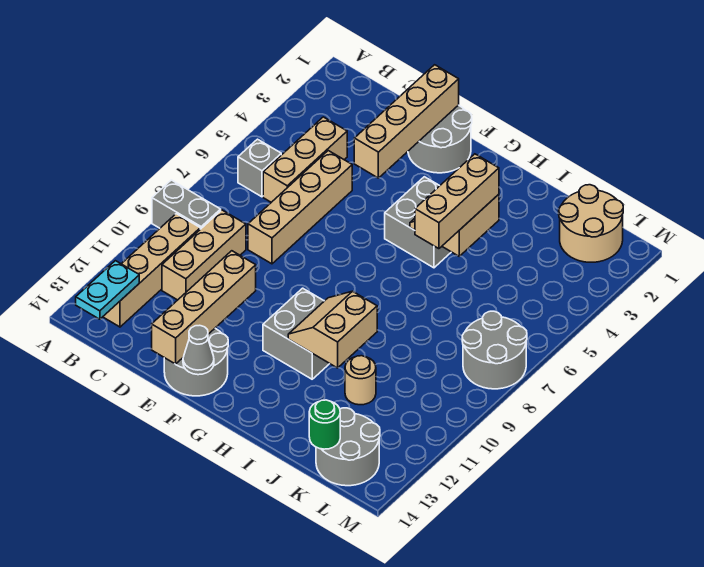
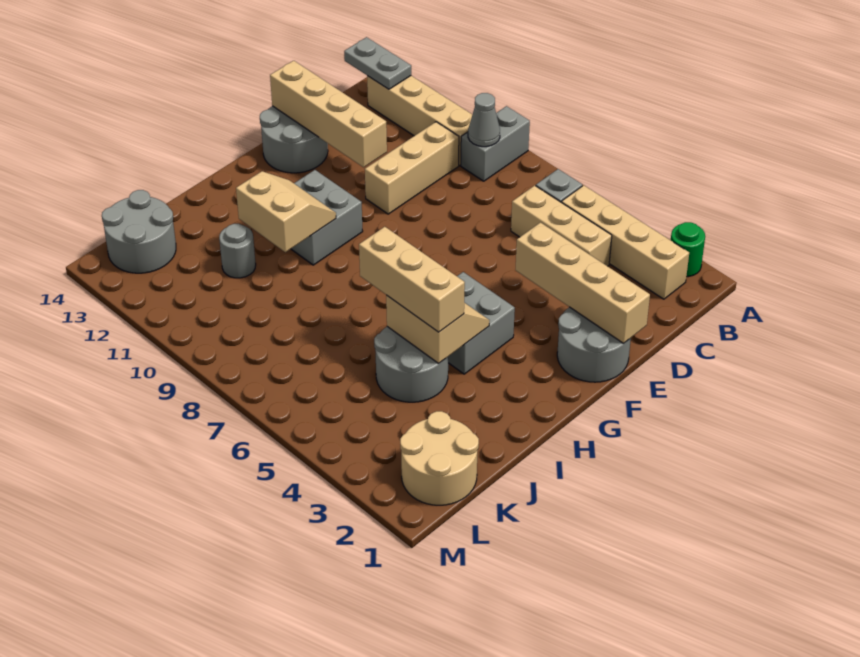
cyan 1x2 plate [76,261,139,319] -> grey 1x2 plate [344,37,411,89]
tan 1x3 brick [162,210,246,300] -> tan 1x3 brick turned to [365,122,459,214]
tan 1x4 brick [248,151,352,264] -> tan 1x4 brick moved to [561,185,689,299]
grey 1x1 cone [183,325,214,375] -> grey 1x1 cone moved to [468,93,500,147]
tan 1x1 round brick [345,356,376,405] -> grey 1x1 round brick [219,224,256,278]
green 1x1 round brick [309,400,340,449] -> green 1x1 round brick moved to [671,222,705,277]
grey 2x2 round brick [462,311,527,389] -> grey 2x2 round brick moved to [374,327,448,402]

